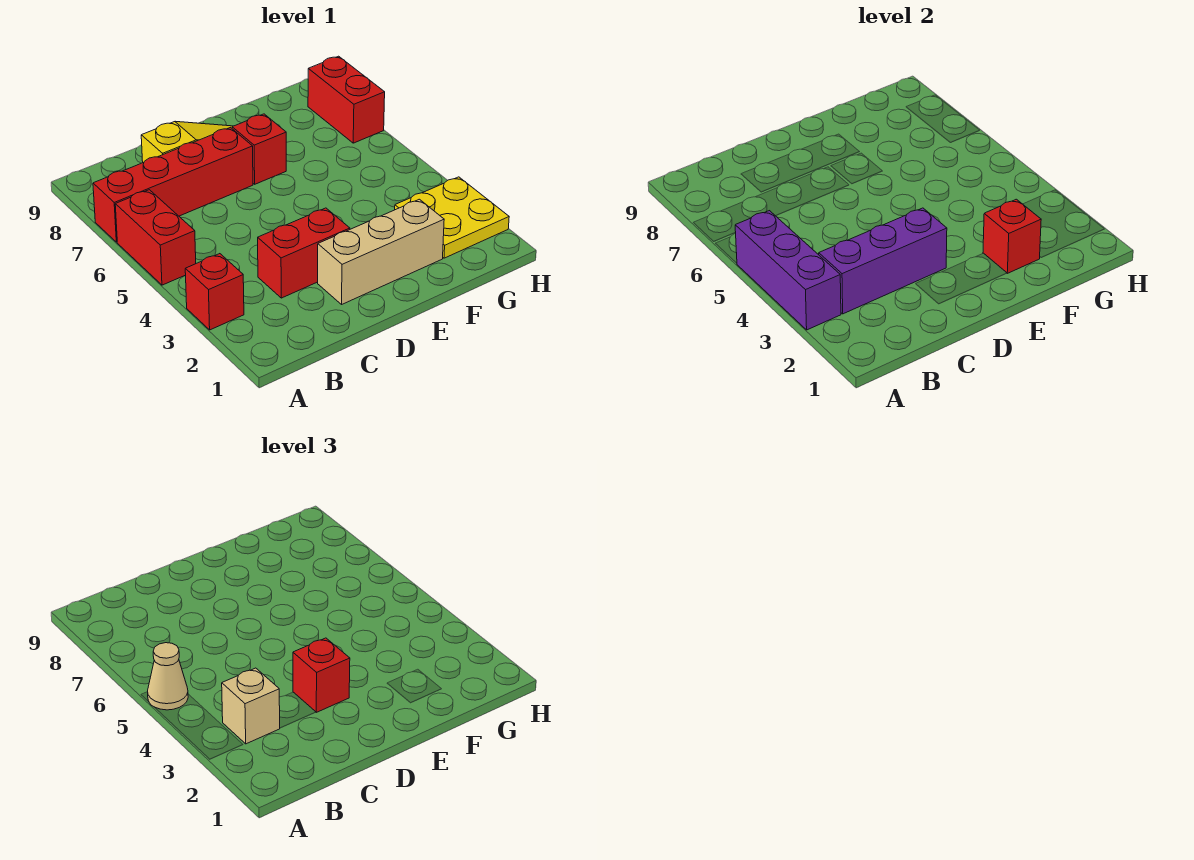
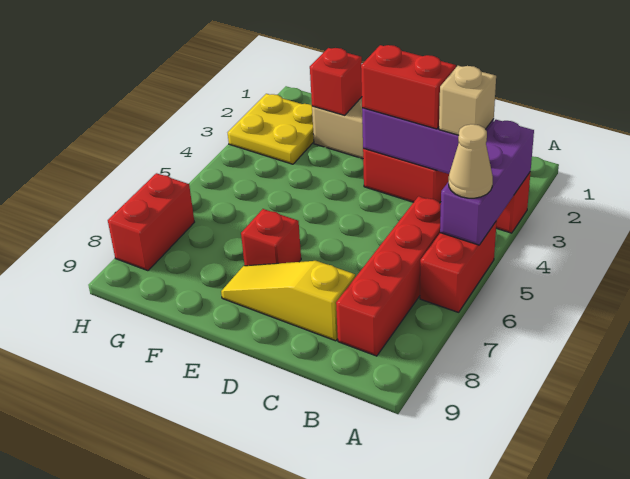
red 1x4 brick [93,128,253,242] -> red 1x4 brick turned to [336,196,441,356]
red 1x1 brick [293,638,350,712] -> red 1x2 brick [361,45,456,129]

